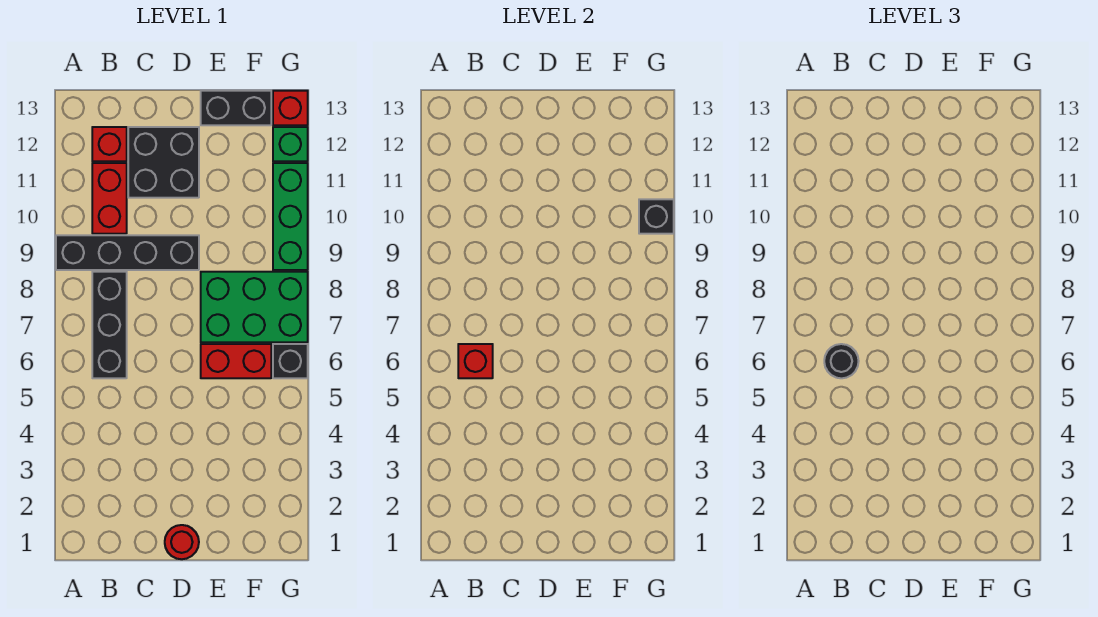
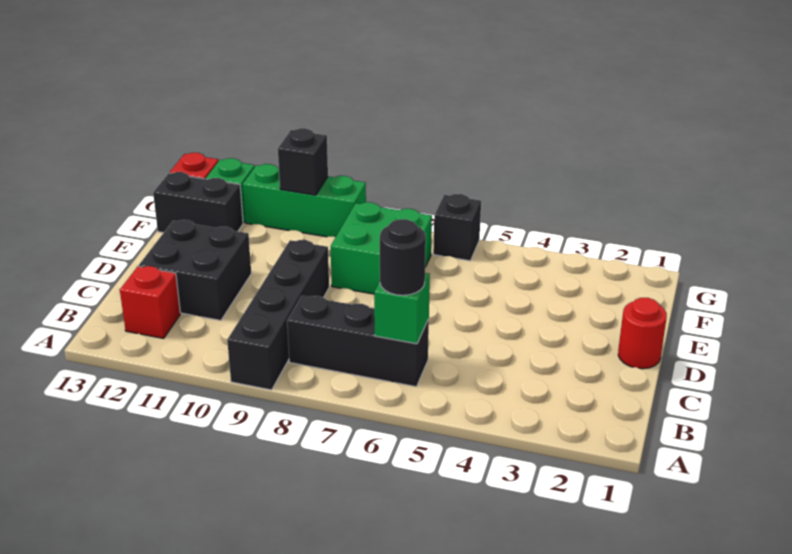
red 1x1 brick [458,344,493,378] -> green 1x1 brick [374,273,430,344]
red 1x2 brick [92,163,127,234] -> none
red 1x2 brick [201,344,271,378] -> none
green 2x3 brick [201,272,308,342] -> green 2x2 brick [331,202,432,294]
black 1x2 brick [201,91,271,125] -> black 1x2 brick turned to [153,172,243,233]

